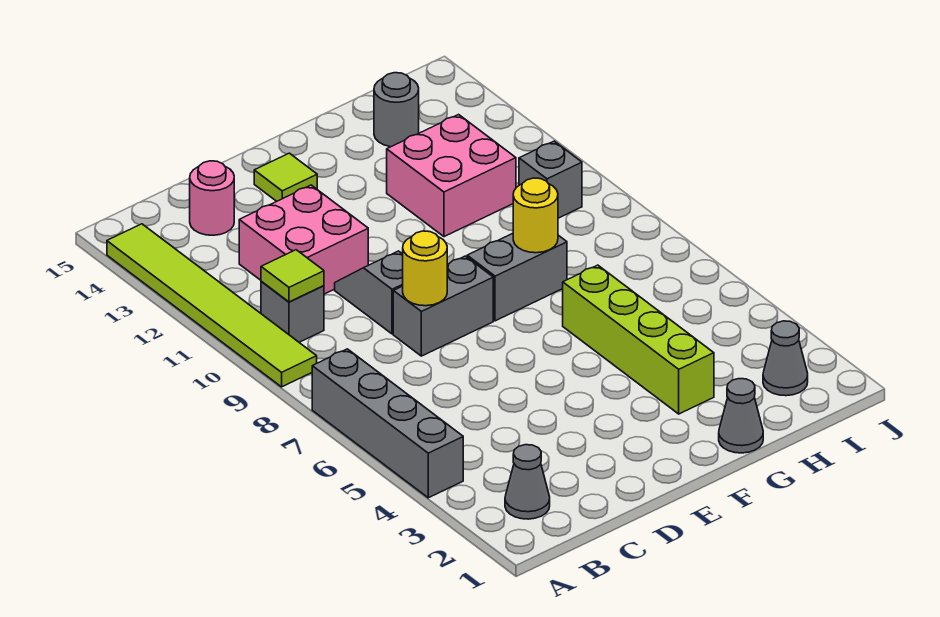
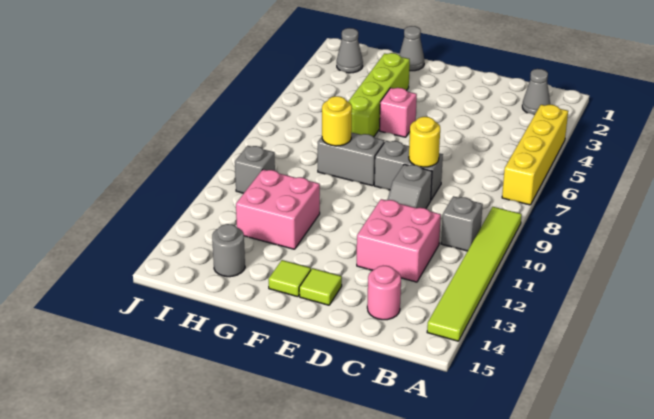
grey 1x4 brick [312,349,463,498] -> yellow 1x4 brick [502,105,568,205]
lime 1x1 tile [261,250,324,302] -> lime 1x1 tile moved to [269,260,311,297]
none -> pink 1x1 brick [380,88,417,137]

